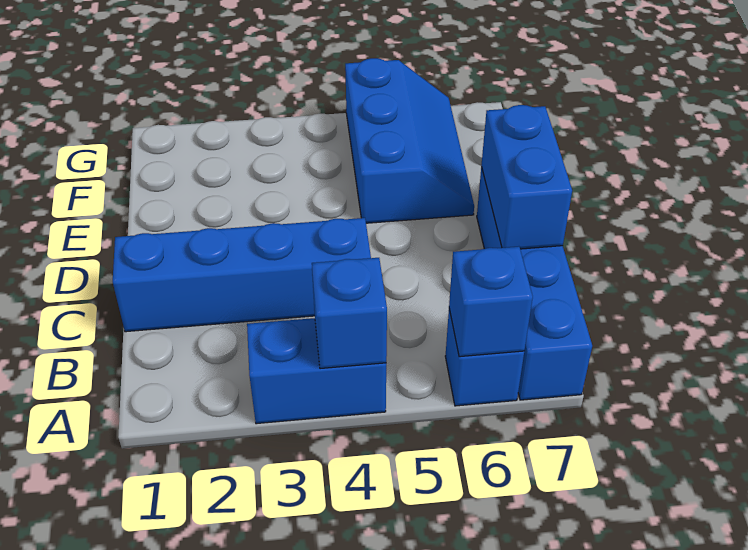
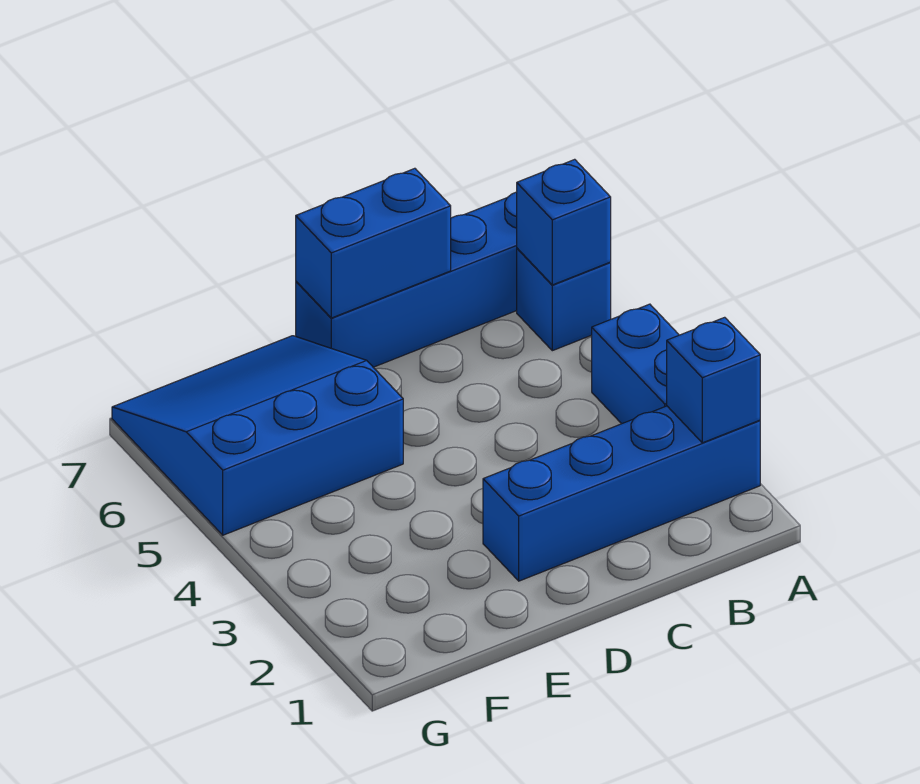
blue 1x1 brick [312,258,387,369] -> blue 1x1 brick moved to [667,317,760,443]
blue 1x4 brick [113,218,371,332] -> blue 1x4 brick turned to [483,406,760,581]
blue 2x3 slope [345,58,474,223] -> blue 3x3 slope [112,336,403,535]

